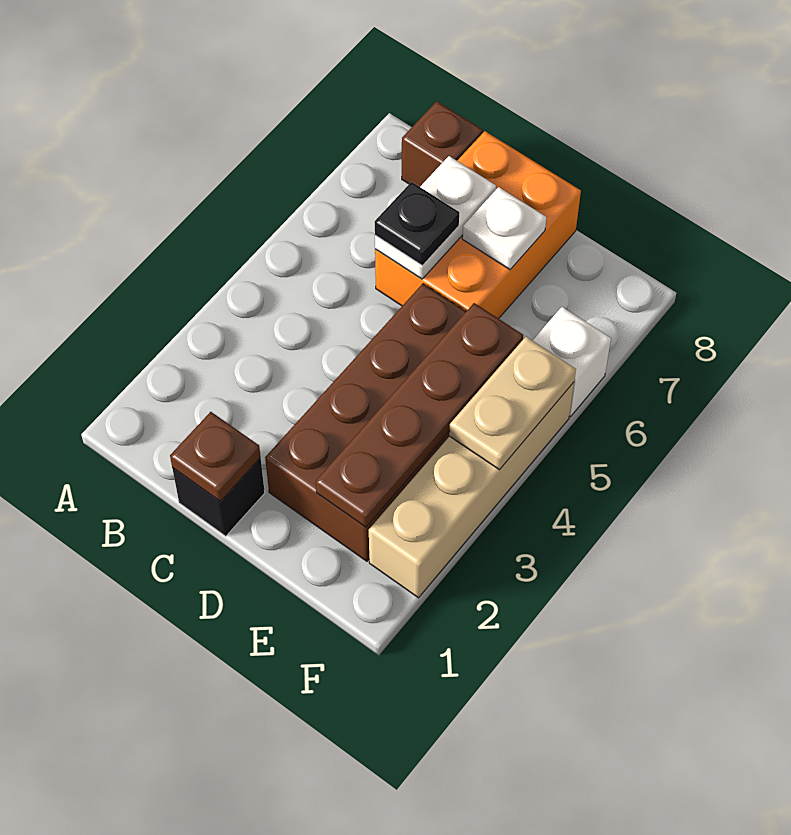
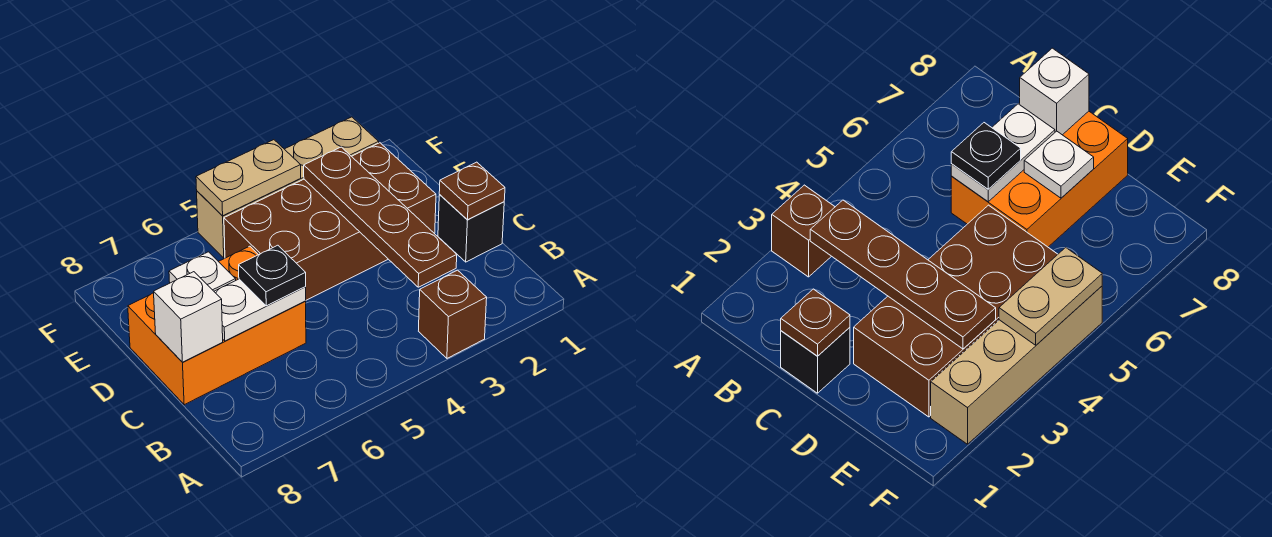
brown 1x1 brick [402,101,482,187] -> brown 1x1 brick moved to [419,270,487,358]
brown 1x4 plate [316,303,523,527] -> brown 1x4 plate turned to [304,147,457,287]
white 1x1 brick [532,307,611,417] -> white 1x1 brick moved to [154,272,223,362]

